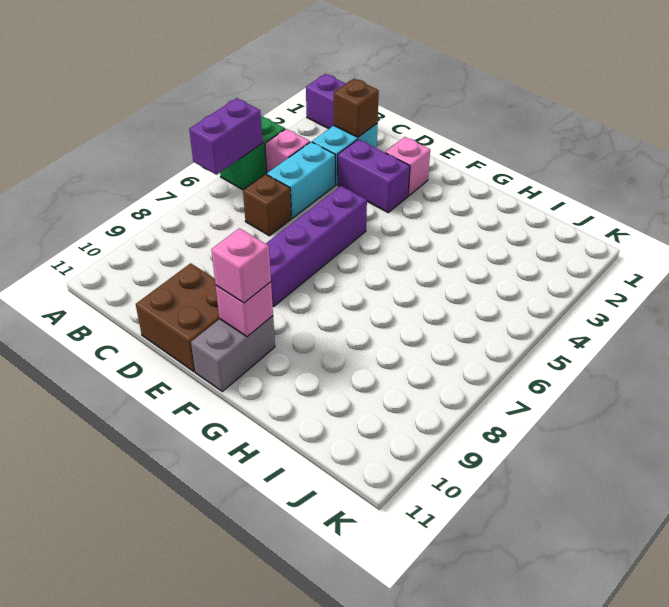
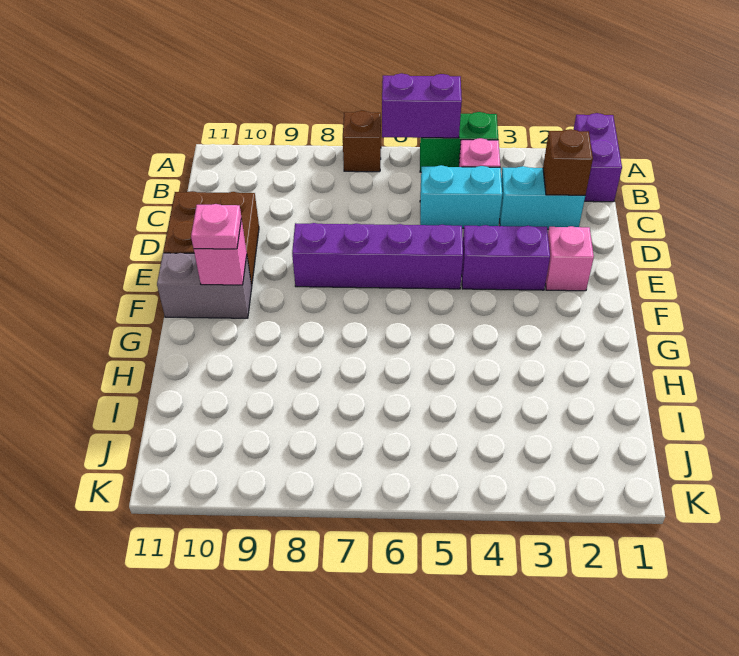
brown 1x1 brick [243,174,291,236] -> brown 1x1 brick moved to [343,111,381,172]
purple 1x2 brick [338,139,410,212] -> purple 1x2 brick turned to [462,225,550,290]
pink 1x1 brick [211,228,271,303] -> pink 1x1 plate [191,204,241,249]

